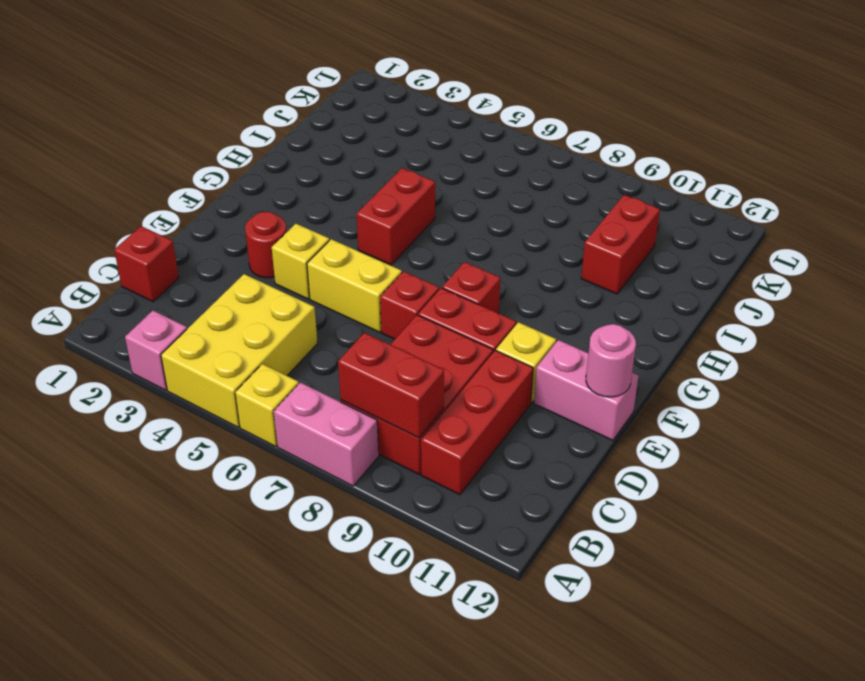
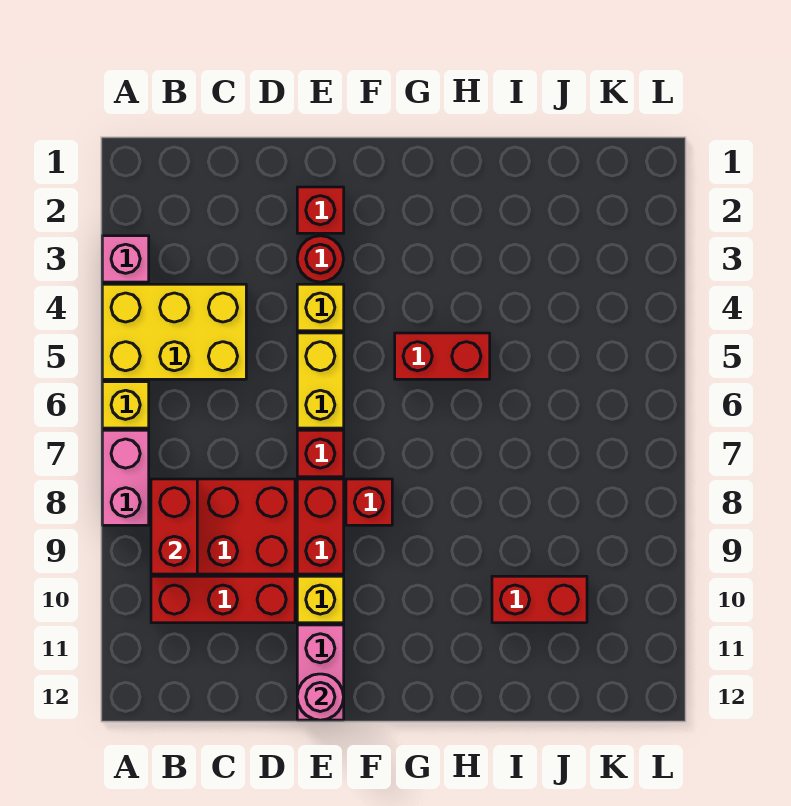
red 1x1 brick [114,226,179,302] -> red 1x1 brick moved to [297,187,344,233]

